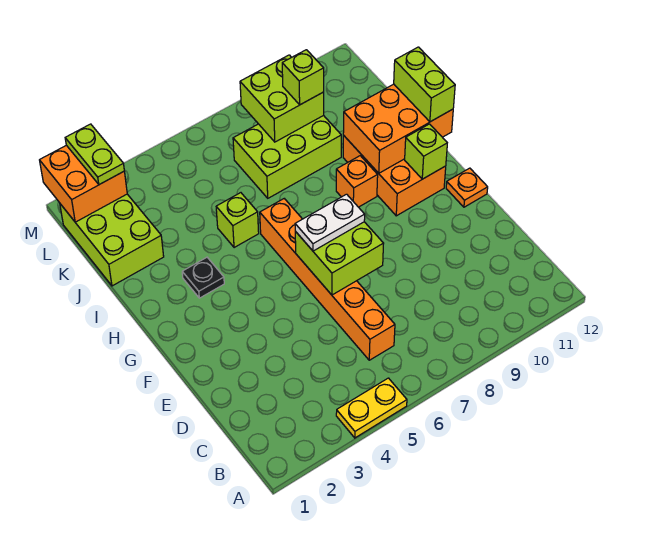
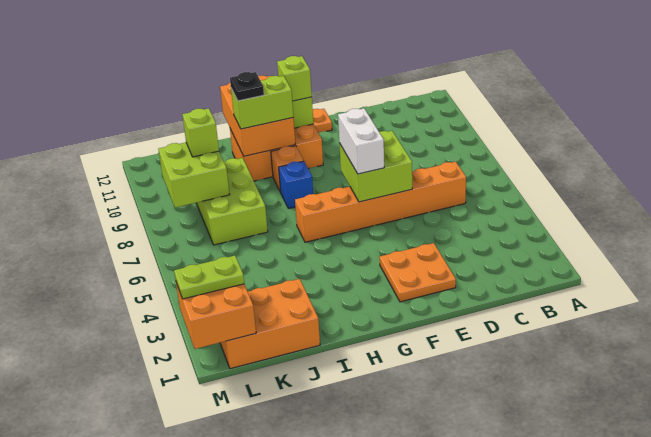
yellow 1x2 plate [336,378,407,438] -> none
none -> orange 2x2 plate [379,243,456,302]
white 1x2 plate [295,194,365,251] -> white 1x2 brick [338,108,384,174]
black 1x1 plate [182,257,224,298] -> black 1x1 plate moved to [230,72,264,101]
none -> blue 1x1 brick [279,161,313,208]
lime 1x2 brick [394,47,455,122] -> lime 1x2 brick moved to [231,76,293,129]
lime 1x1 brick [216,193,259,248] -> lime 1x1 brick moved to [277,56,312,101]
lime 2x3 brick [60,194,164,286] -> orange 2x3 brick [220,279,320,369]

